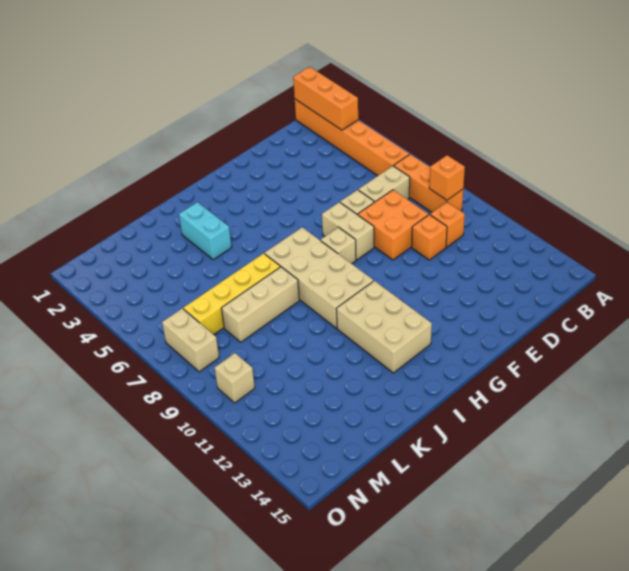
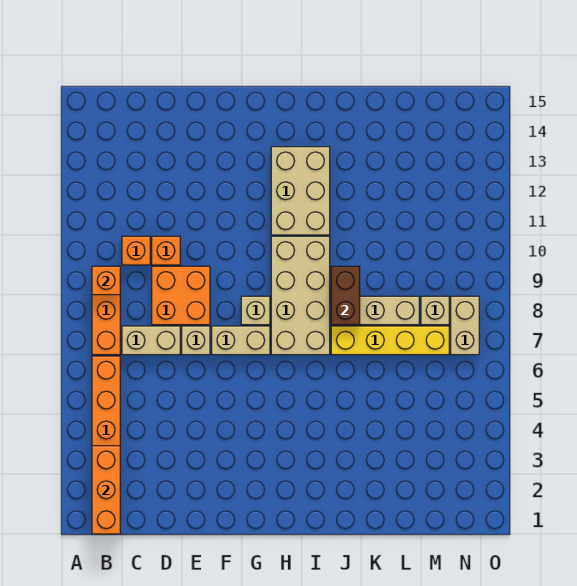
tan 1x2 brick [322,202,374,260] -> tan 1x2 brick turned to [212,326,270,355]
cyan 1x2 brick [179,202,232,260] -> none
none -> brown 1x2 brick [331,266,360,325]
tan 1x1 brick [215,353,255,403] -> tan 1x1 brick moved to [421,296,449,325]

